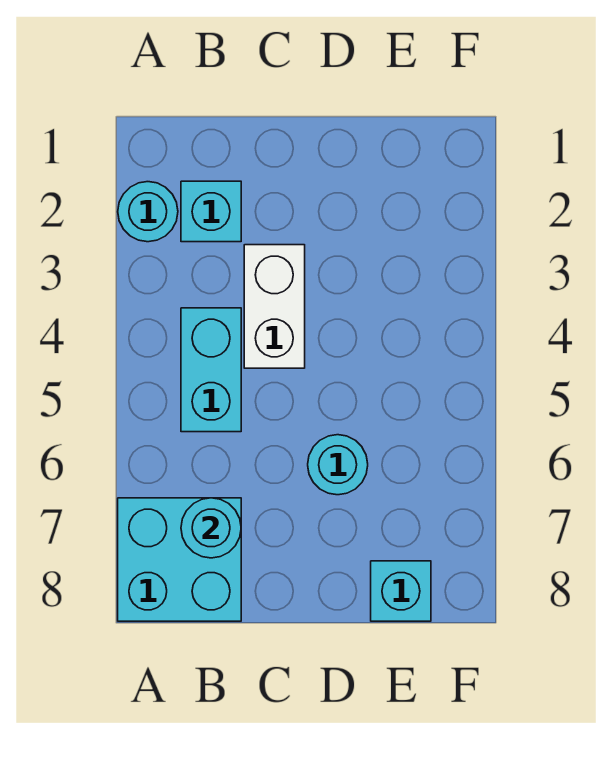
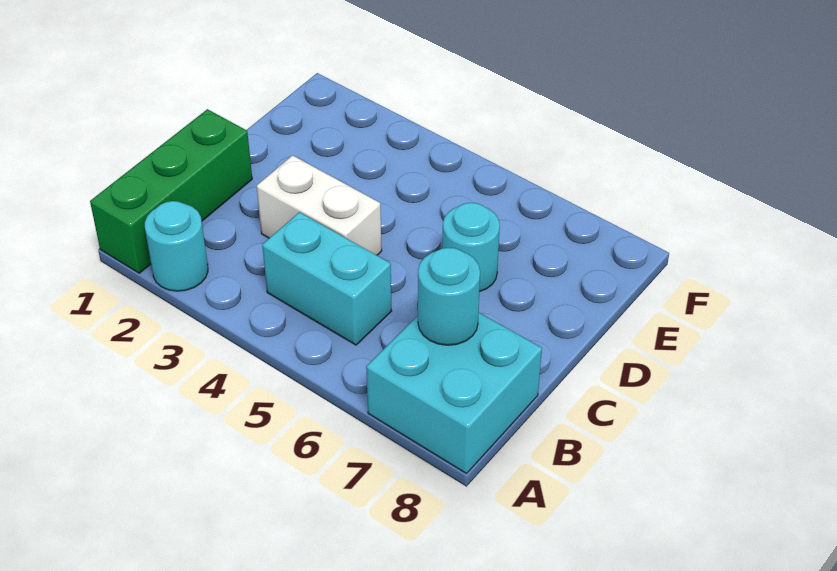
none -> green 1x3 brick [90,109,252,273]
cyan 1x1 brick [181,181,241,242] -> none
cyan 1x1 brick [371,561,431,621] -> none

